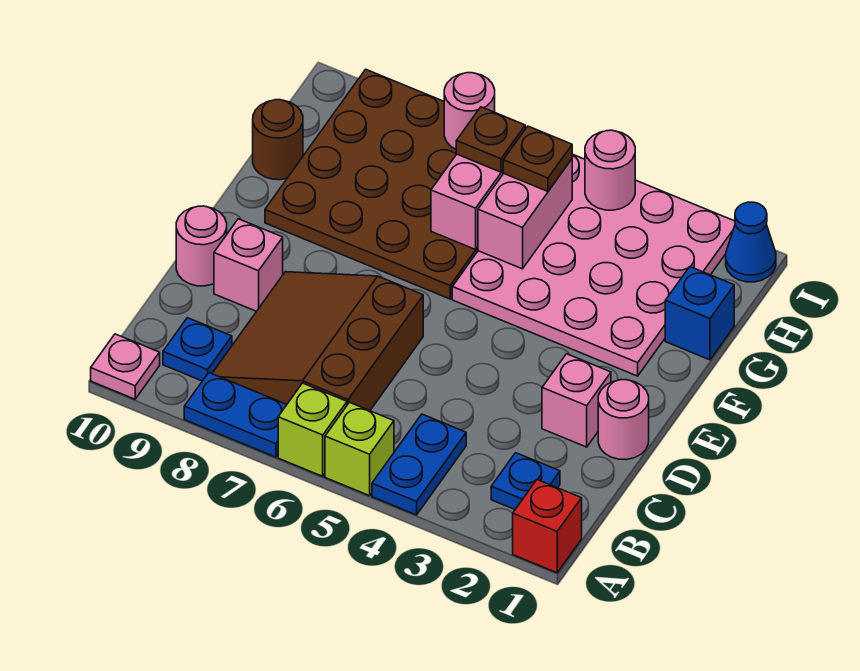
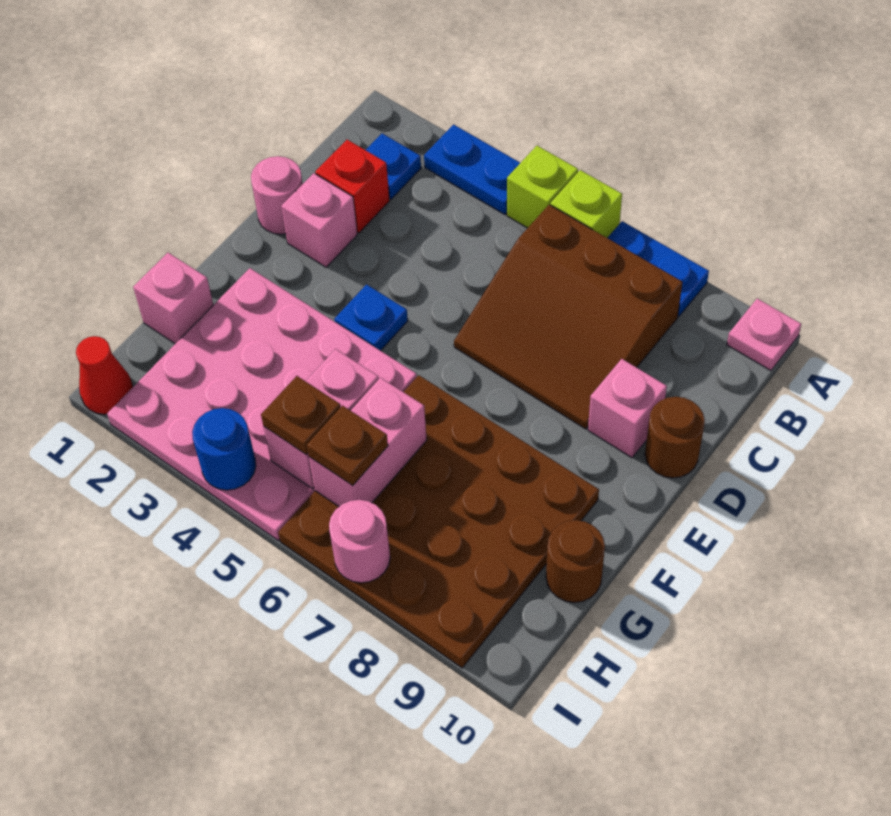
red 1x1 brick [513,480,582,573] -> red 1x1 brick moved to [315,140,390,233]
blue 1x2 plate [372,414,466,515] -> blue 1x2 plate turned to [424,125,520,215]
brown 3x3 slope [212,272,423,411] -> brown 3x3 slope turned to [454,205,683,429]
blue 1x1 plate [163,318,232,381] -> blue 1x1 plate moved to [334,285,408,351]
pink 1x1 round brick [176,206,227,286] -> brown 1x1 round brick [645,397,705,478]
blue 1x1 brick [665,267,734,360] -> pink 1x1 brick [133,253,213,344]
blue 1x1 cone [726,202,776,282] -> red 1x1 cone [76,336,133,414]
pink 1x1 round brick [585,130,635,210] -> blue 1x1 round brick [192,408,256,490]

